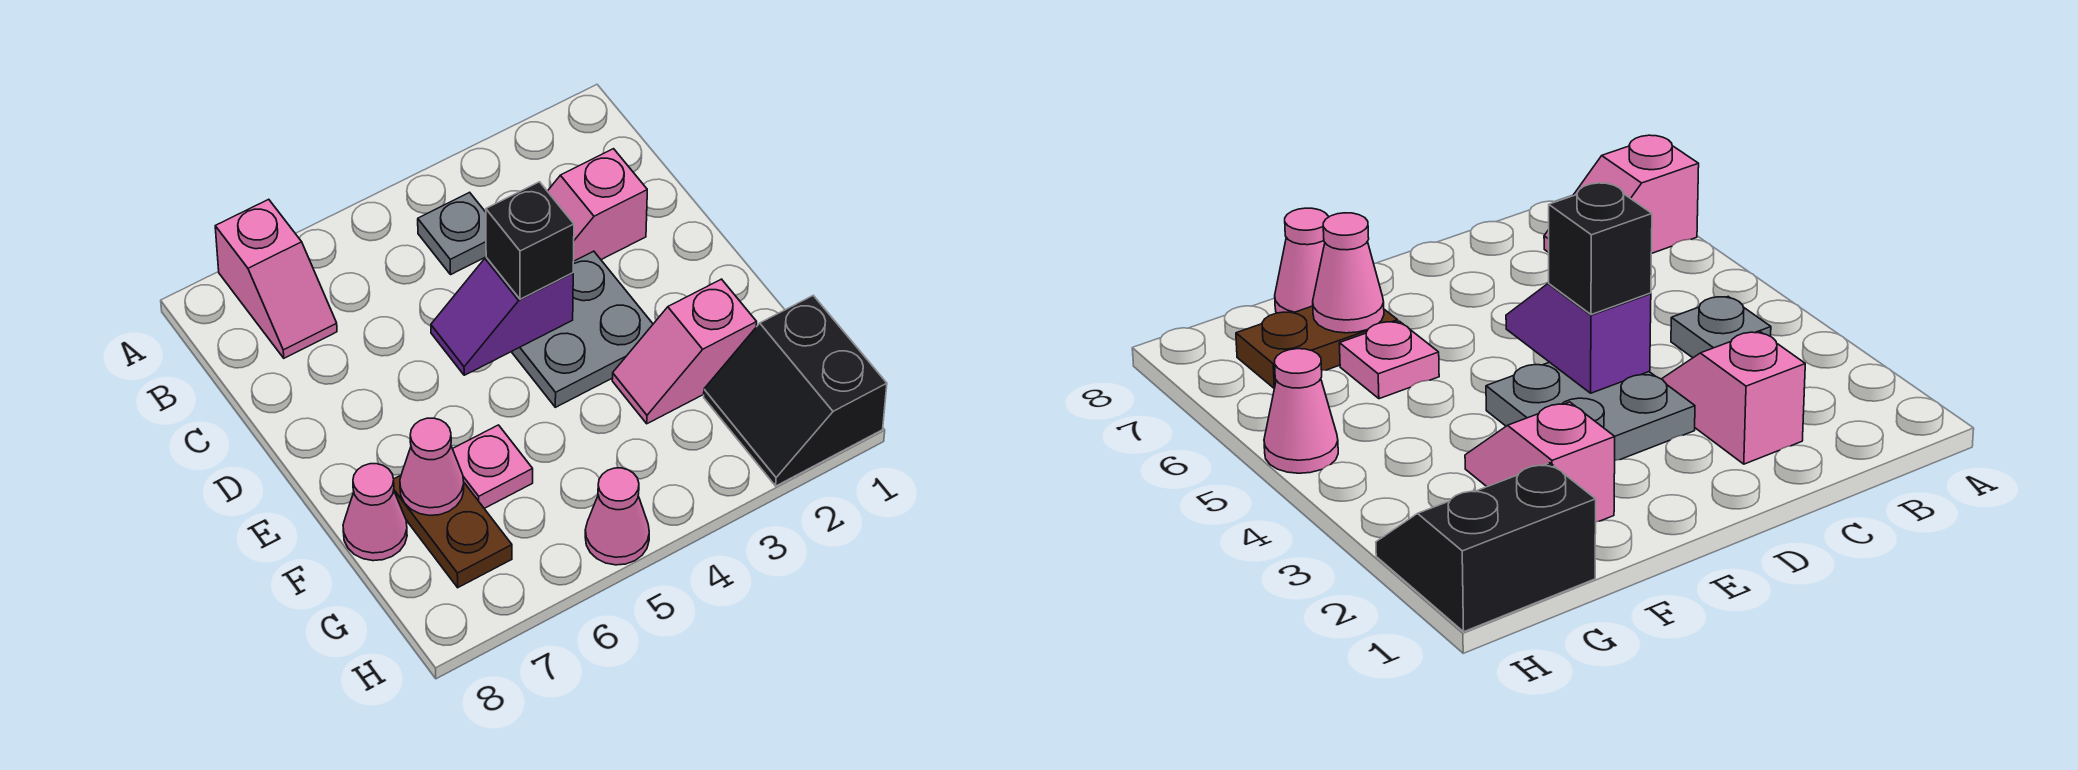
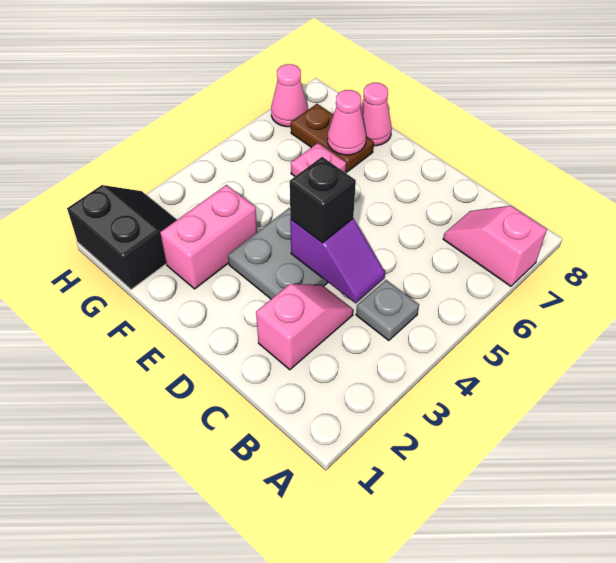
purple 1x2 slope [431,258,573,375] -> purple 1x2 slope turned to [290,219,385,303]
pink 1x2 slope [612,279,757,424] -> pink 1x2 brick [160,185,257,289]
pink 1x1 cone [585,468,649,565] -> pink 1x1 cone moved to [271,64,308,127]

